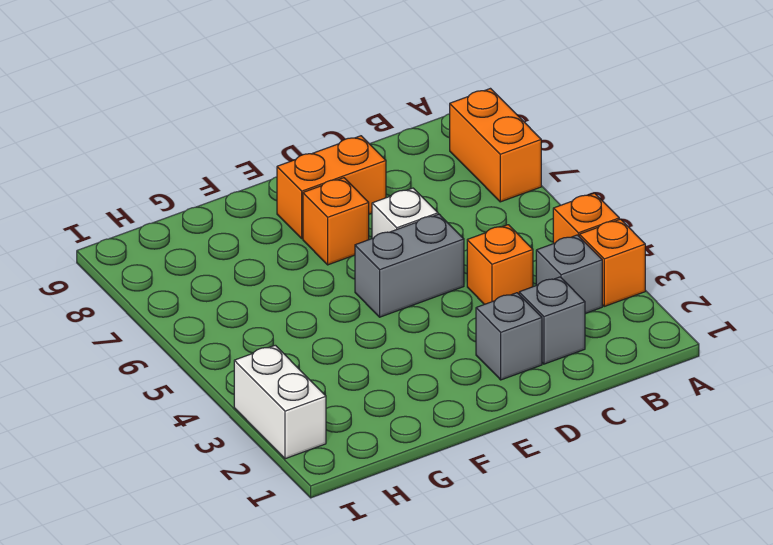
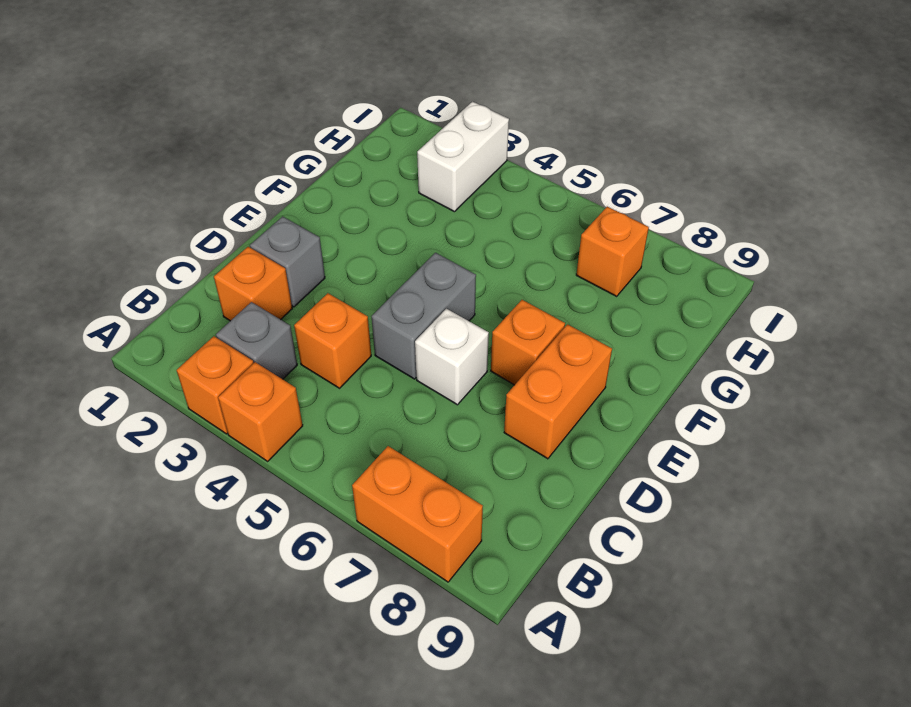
grey 1x1 brick [519,277,585,364] -> orange 1x1 brick [214,247,292,321]
none -> orange 1x1 brick [576,207,649,296]
white 1x2 brick [234,345,326,459] -> white 1x2 brick turned to [417,102,509,212]

